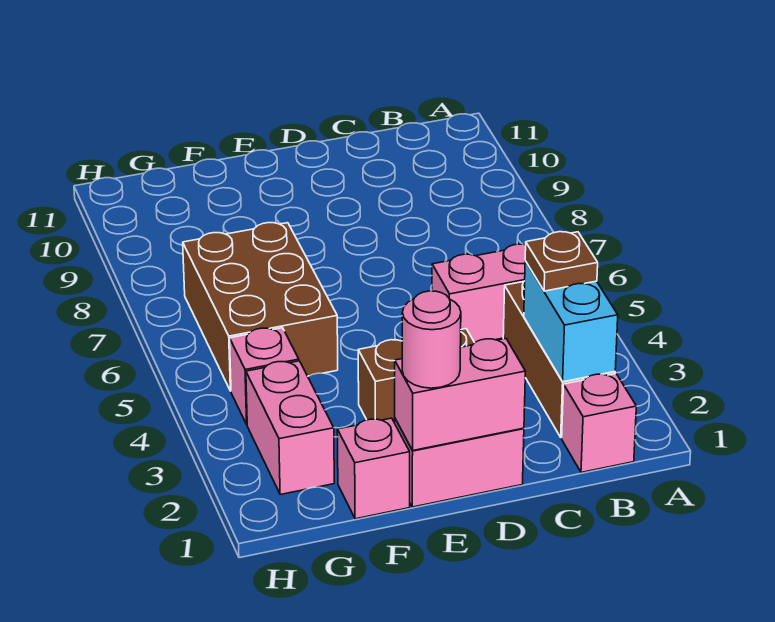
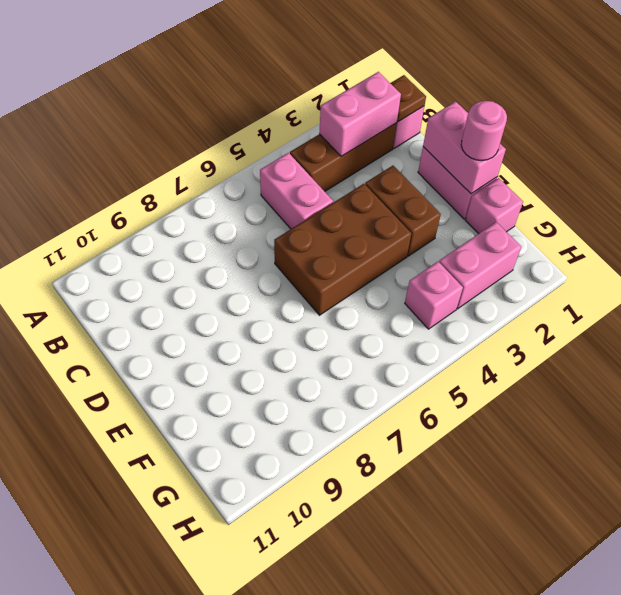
cyan 1x2 brick [524,261,618,382] -> pink 1x2 brick [319,72,401,156]
brown 1x1 plate [525,232,598,291] -> brown 1x1 plate moved to [390,75,426,122]
brown 2x3 brick [183,223,338,391] -> brown 2x3 brick moved to [274,184,411,315]

